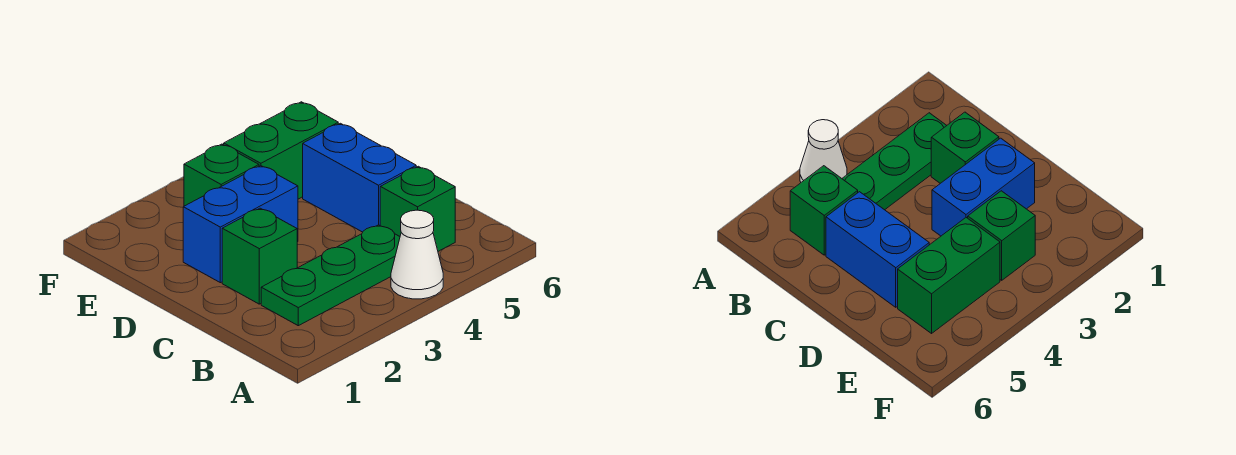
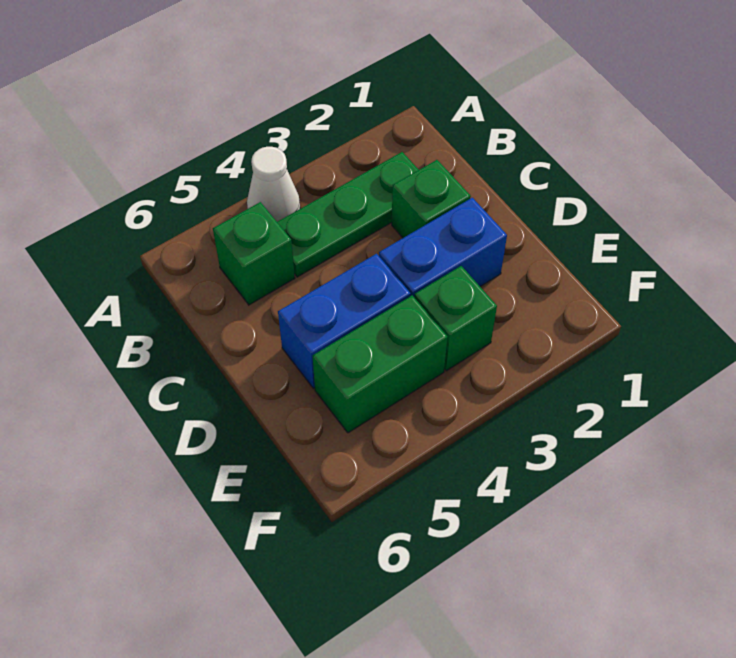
blue 1x2 brick [303,123,416,232] -> blue 1x2 brick turned to [278,254,411,388]

